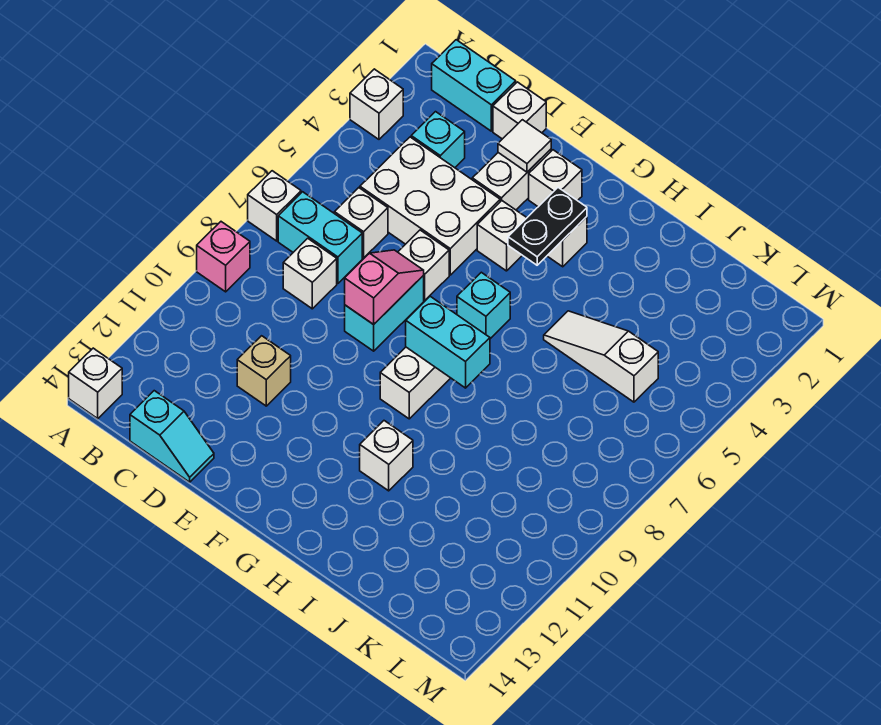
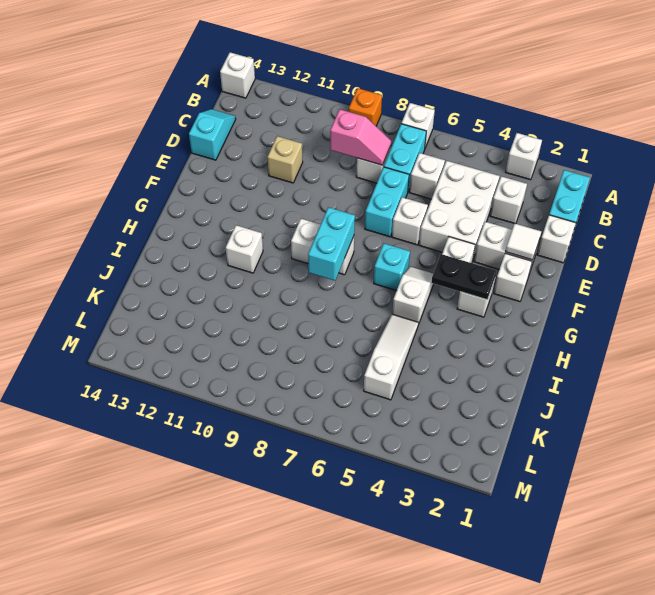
pink 1x1 brick [197,222,250,292] -> orange 1x1 brick [349,88,382,126]
cyan 1x1 brick [411,112,465,168] -> white 1x1 brick [490,176,527,224]
cyan 1x2 slope [130,391,214,482] -> cyan 1x2 slope turned to [189,109,236,160]
cyan 1x2 brick [345,275,424,351] -> cyan 1x2 brick turned to [365,167,409,237]
pink 1x2 slope [345,250,424,324] -> pink 1x2 slope moved to [330,109,391,165]
none -> white 1x2 slope [392,267,434,323]

